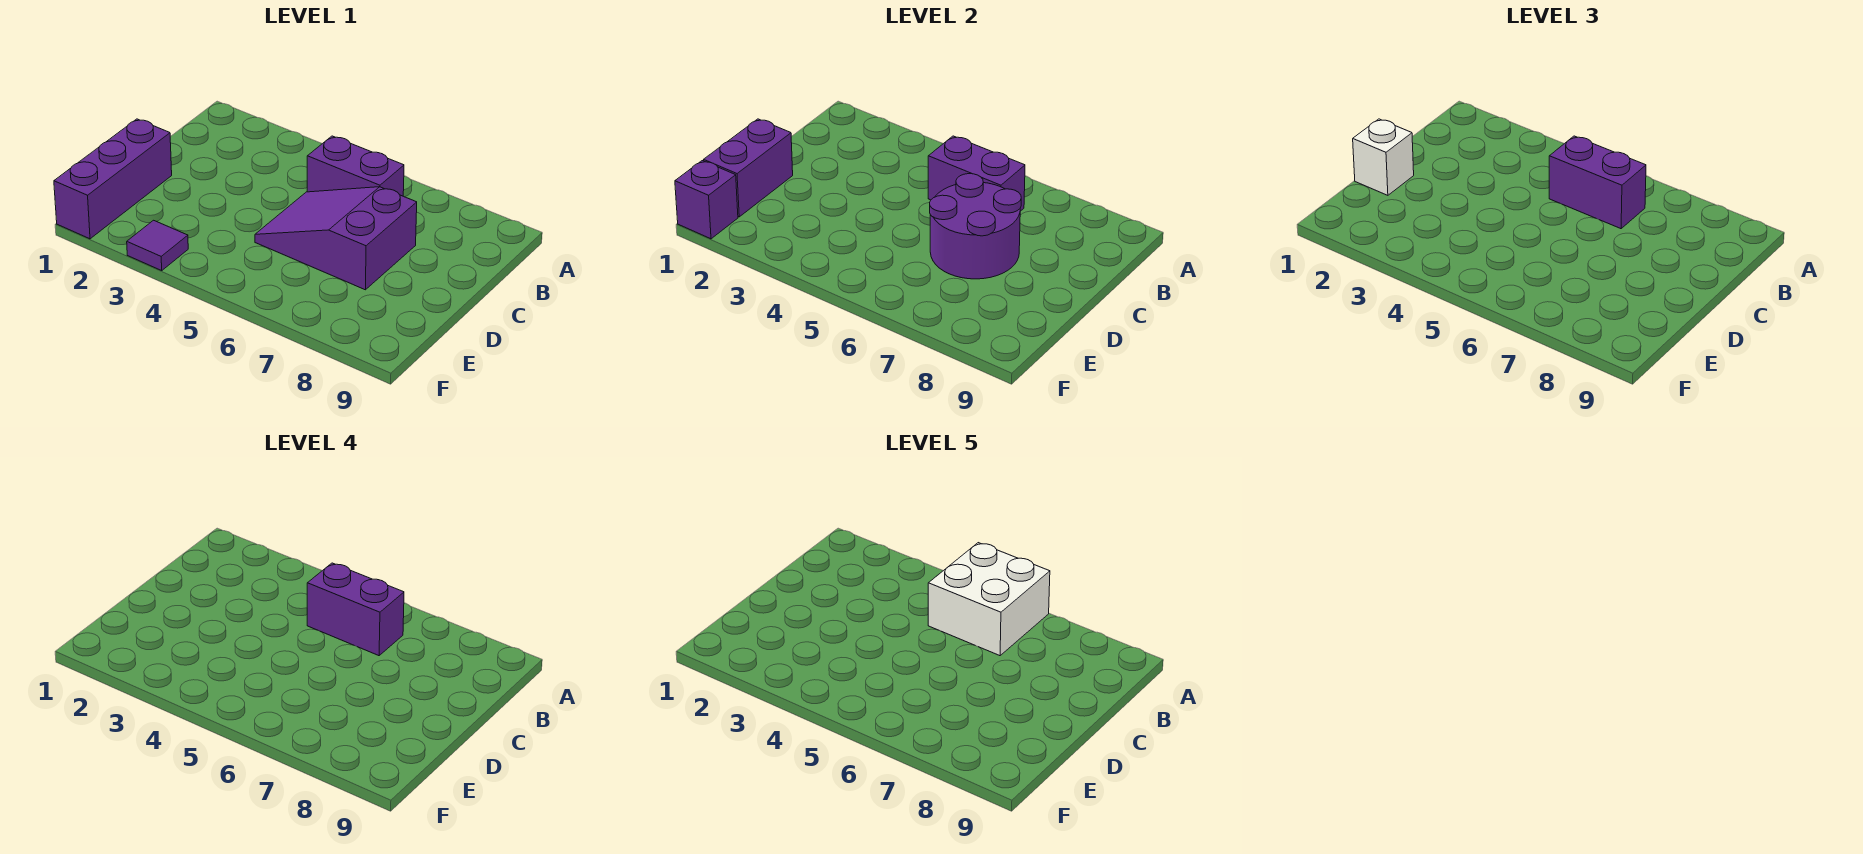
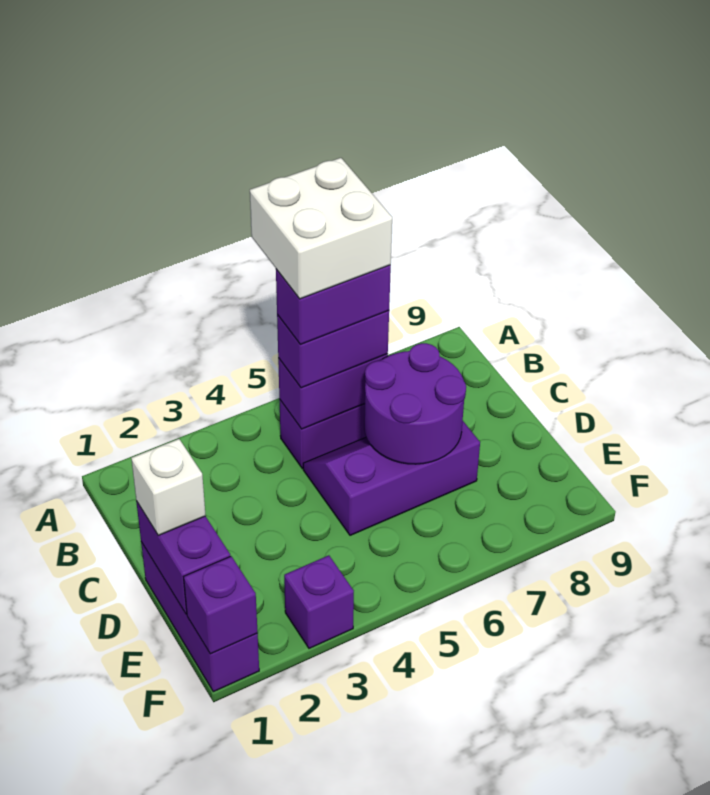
purple 2x3 slope [255,187,417,290] -> purple 2x3 slope turned to [303,421,480,535]
purple 1x1 tile [127,220,188,270] -> purple 1x1 brick [284,555,354,648]

